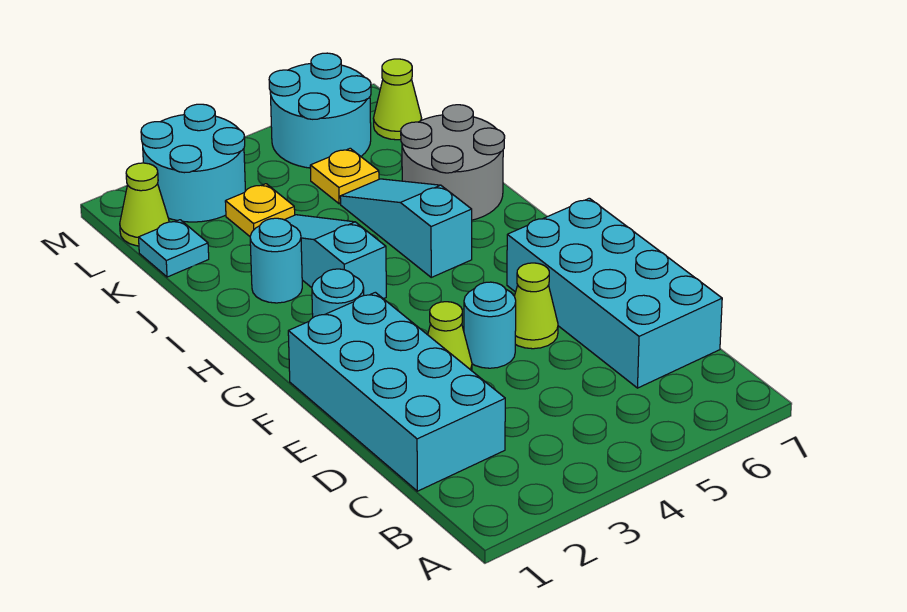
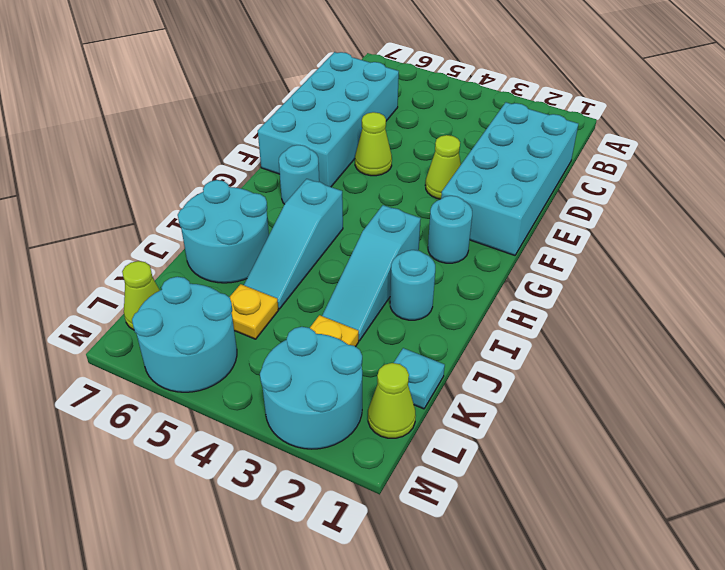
cyan 1x1 round brick [464,282,516,368] -> cyan 1x1 round brick moved to [279,145,319,204]
grey 2x2 round brick [401,105,505,220] -> cyan 2x2 round brick [178,180,269,283]

